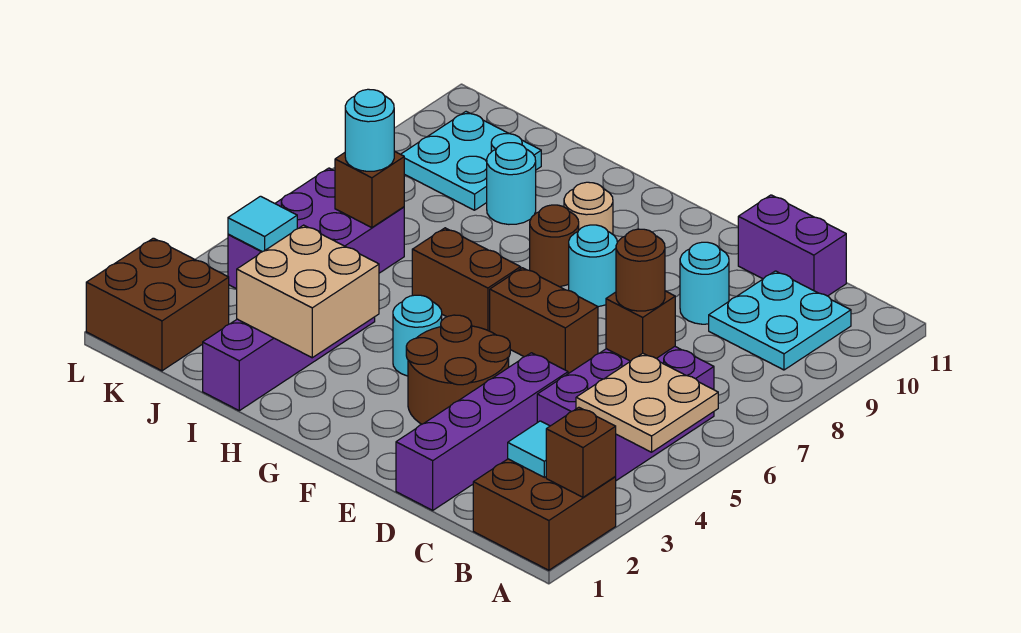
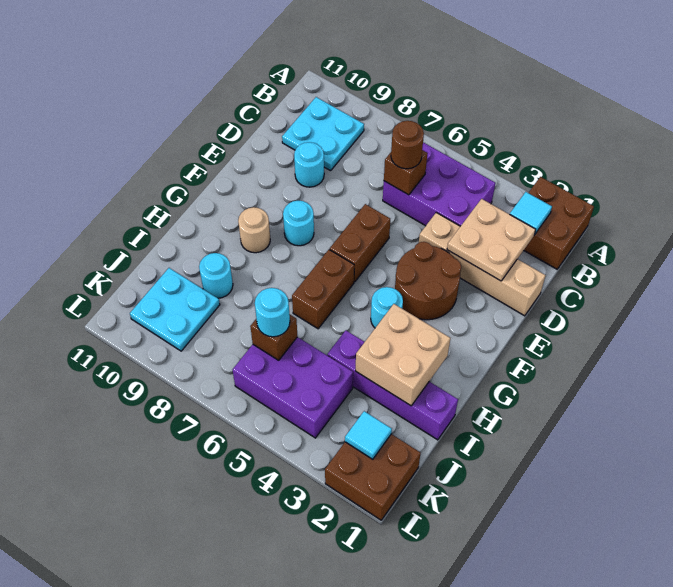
brown 1x1 brick [546,407,616,497] -> none
tan 2x2 plate [576,354,718,452] -> tan 2x2 plate moved to [447,199,536,281]
purple 1x2 brick [738,195,846,296] -> none
purple 1x4 brick [396,353,568,510] -> tan 1x4 brick [419,213,546,316]
brown 1x1 round brick [530,205,579,287] -> none
cyan 1x1 tile [228,196,297,252] -> cyan 1x1 tile moved to [345,411,392,459]

